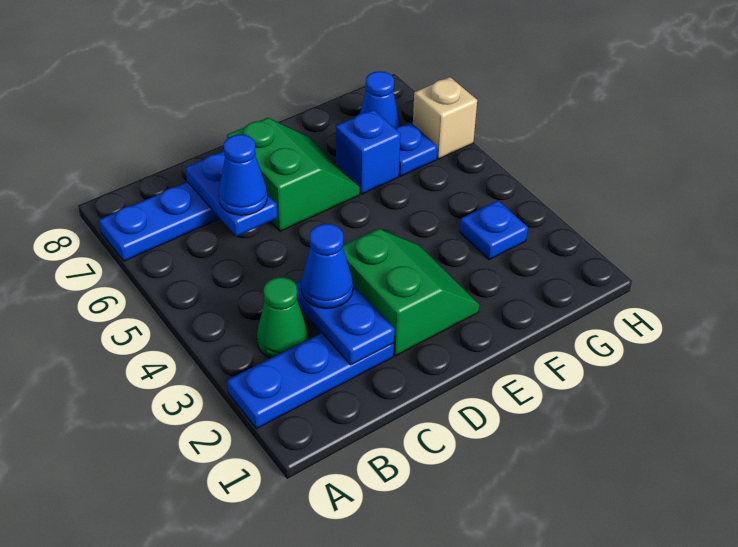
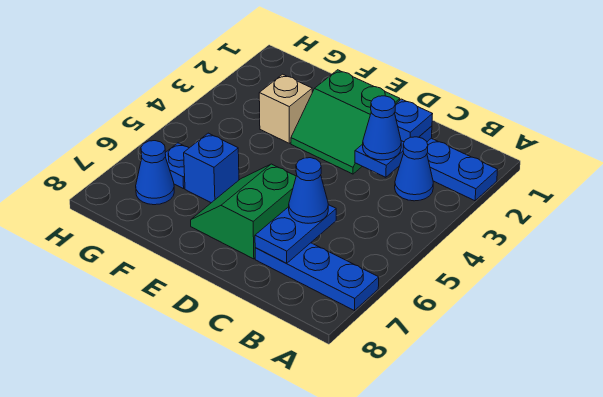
green 1x1 cone [257,277,308,358] -> blue 1x1 cone [395,137,433,201]
green 2x2 slope [343,229,479,356] -> green 2x2 slope turned to [291,70,400,174]
blue 1x1 plate [460,201,528,260] -> blue 1x1 plate moved to [395,99,432,142]
tan 1x1 brick [413,77,477,159] -> tan 1x1 brick moved to [259,74,312,143]

